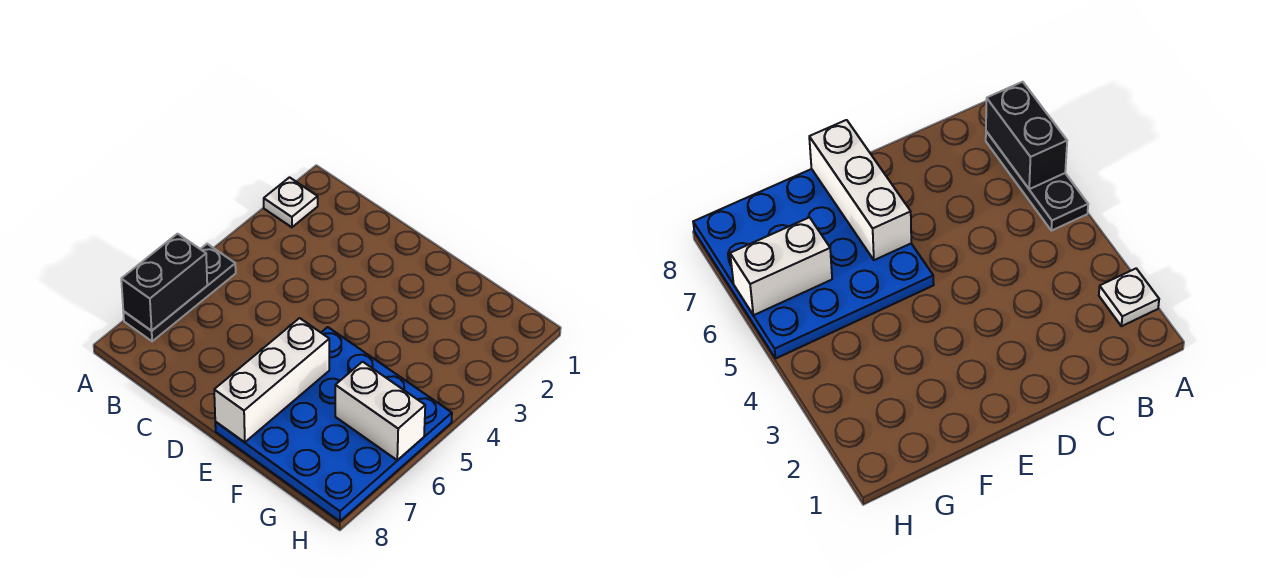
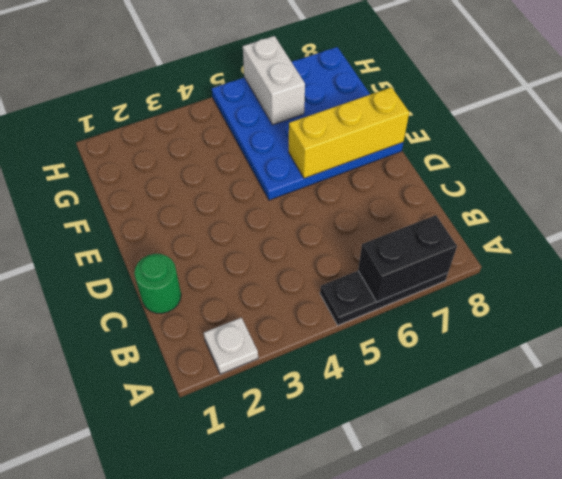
none -> green 1x1 round brick [134,254,181,314]
white 1x3 brick [214,318,329,442] -> yellow 1x3 brick [289,87,409,178]

